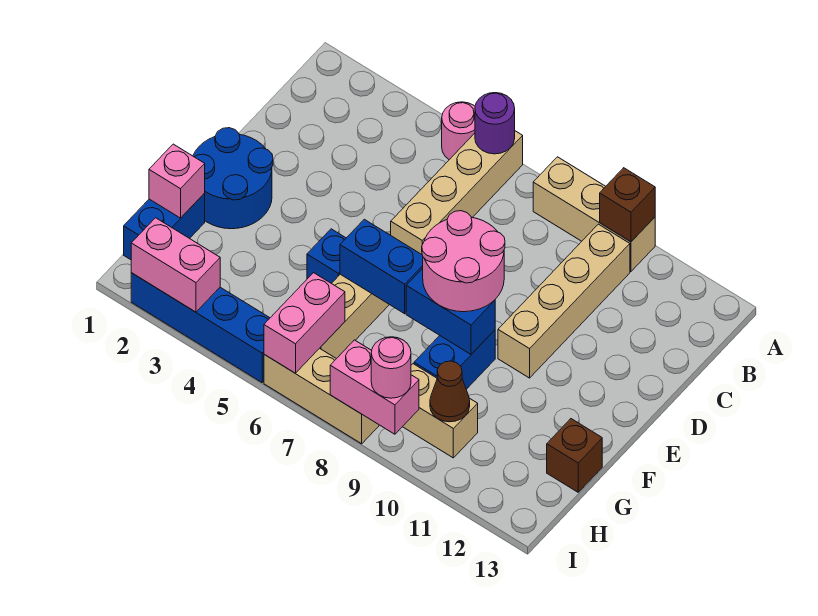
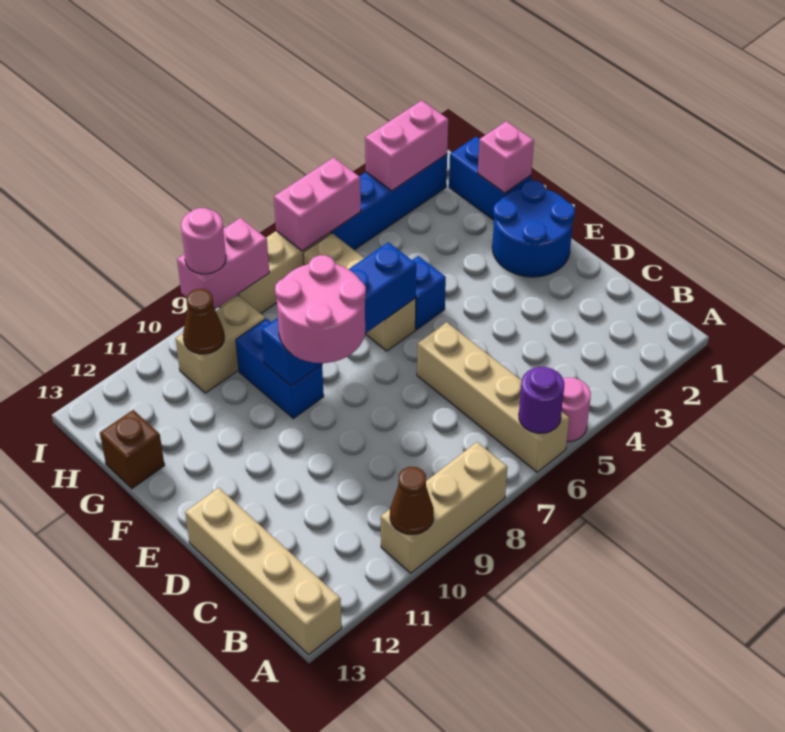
brown 1x1 brick [600,168,655,242] -> brown 1x1 cone [390,467,434,534]
tan 1x4 brick [498,224,630,378] -> tan 1x4 brick moved to [185,488,342,655]
pink 1x2 brick [264,273,345,373] -> pink 1x2 brick turned to [274,158,361,251]

